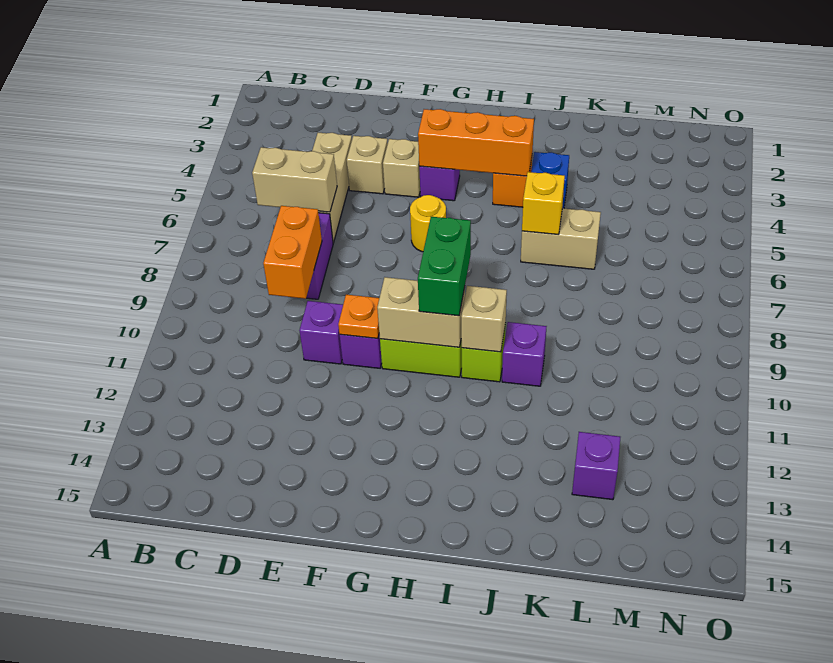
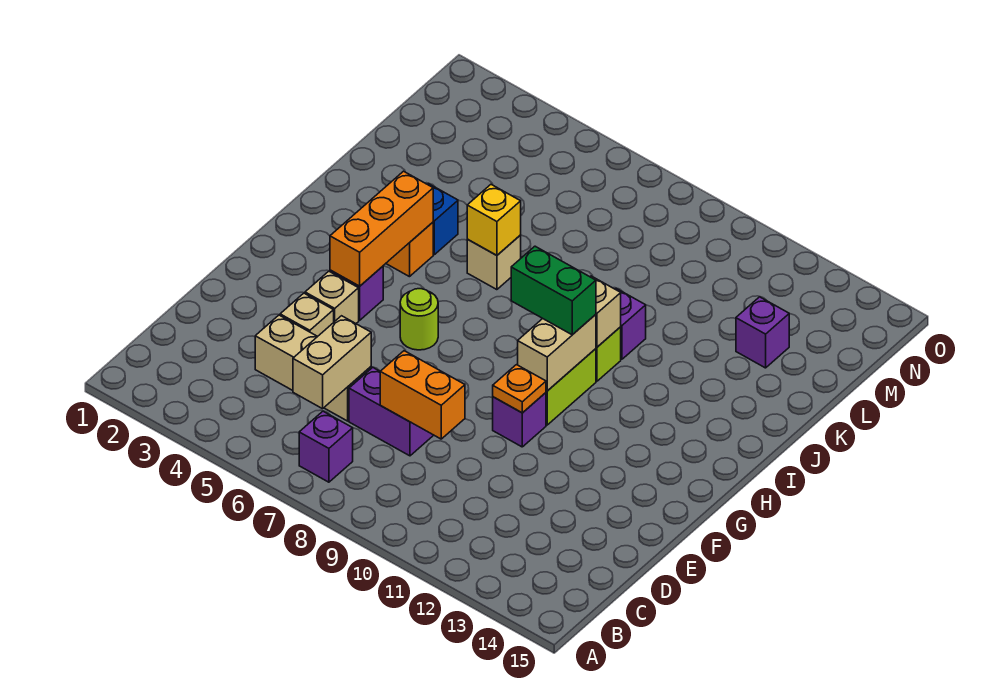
purple 1x1 brick [299,301,343,364] -> purple 1x1 brick moved to [299,411,353,482]
yellow 1x1 round brick [410,195,446,252] -> lime 1x1 round brick [400,289,438,350]
tan 1x2 brick [521,208,601,269] -> tan 1x1 brick [467,235,521,290]

